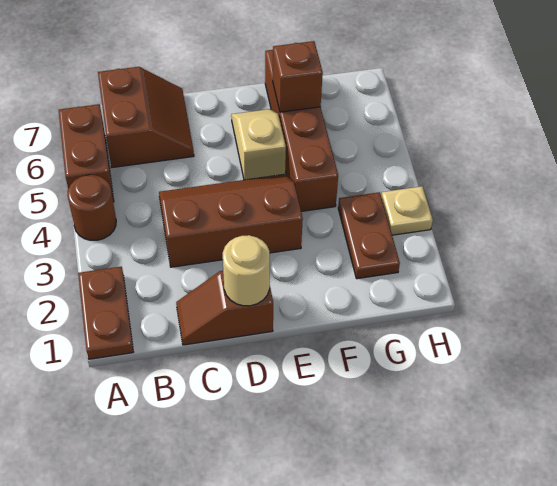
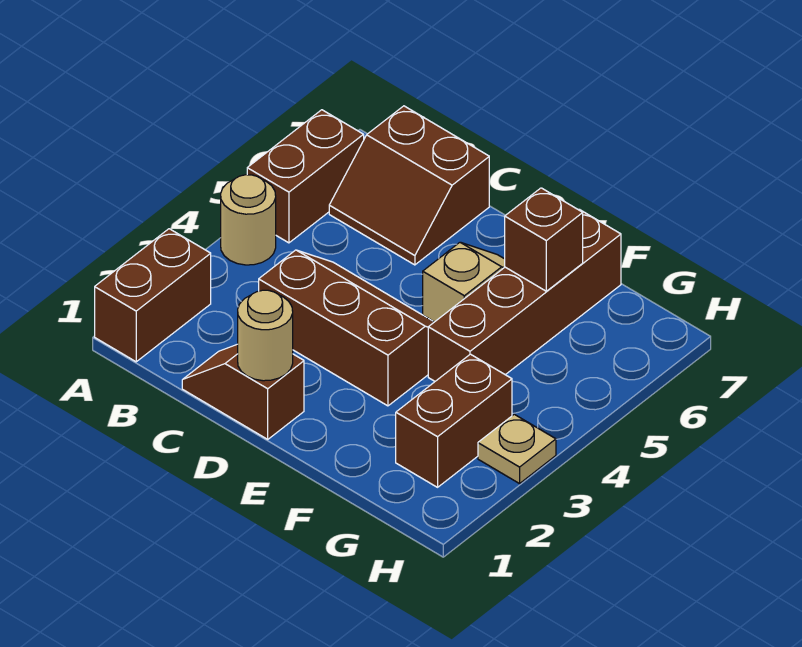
brown 1x2 plate [78,267,133,359] -> brown 1x2 brick [95,229,211,362]
brown 1x1 round brick [68,175,116,240] -> tan 1x1 round brick [221,175,276,265]
brown 2x2 slope [98,67,194,168] -> brown 2x2 slope turned to [329,106,489,265]
brown 1x2 plate [338,192,400,279] -> brown 1x2 brick [396,354,512,487]

